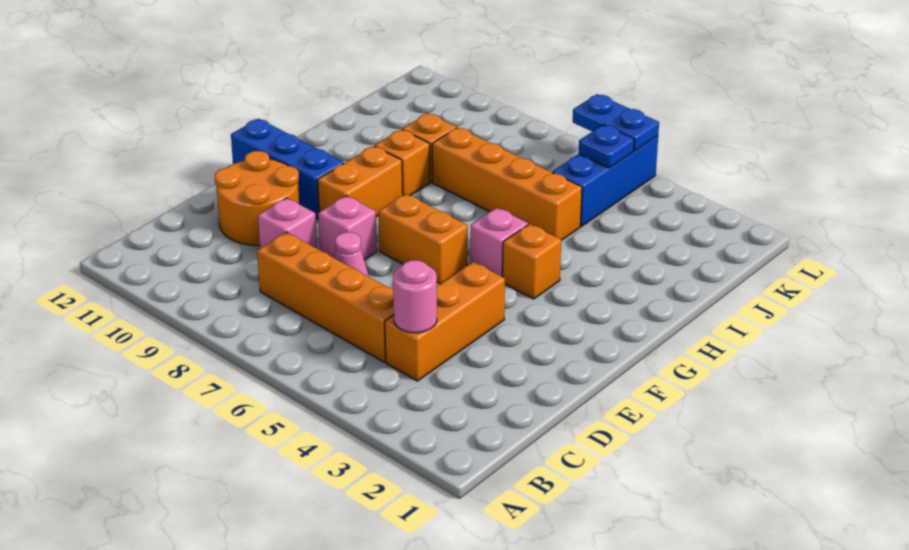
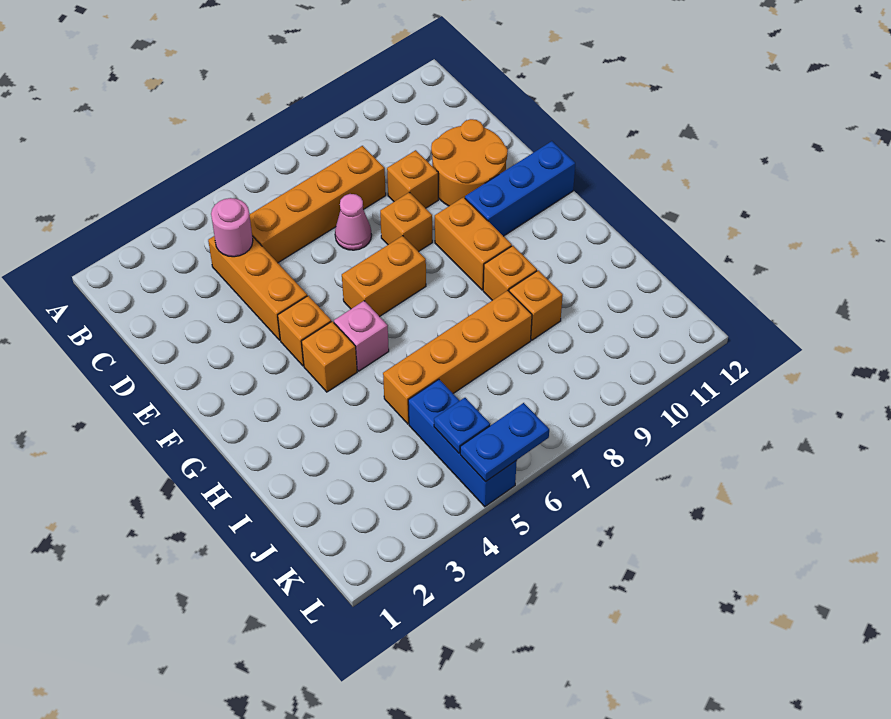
pink 1x1 brick [258,198,317,249] -> orange 1x1 brick [387,150,438,208]
pink 1x1 brick [318,196,377,260] -> orange 1x1 brick [380,192,432,252]
none -> orange 1x1 brick [278,296,331,366]

